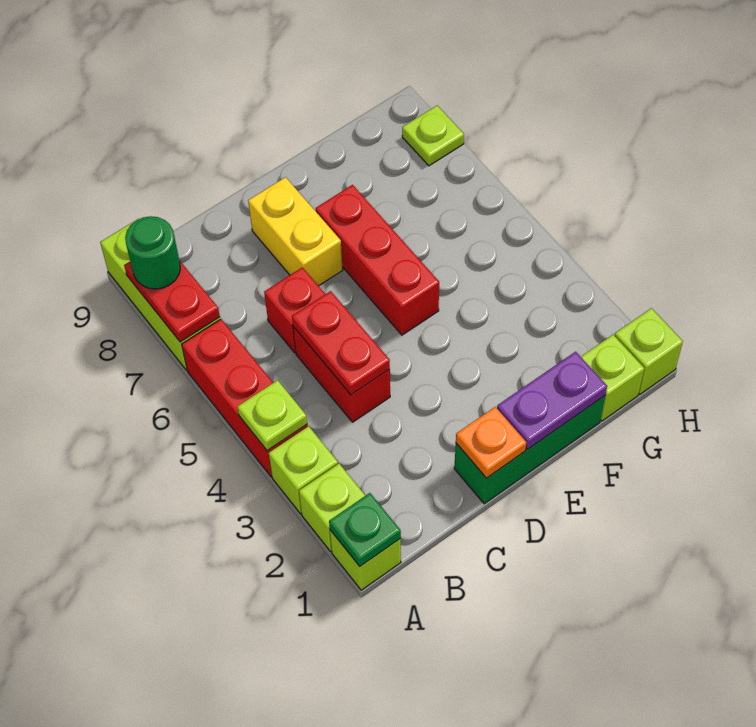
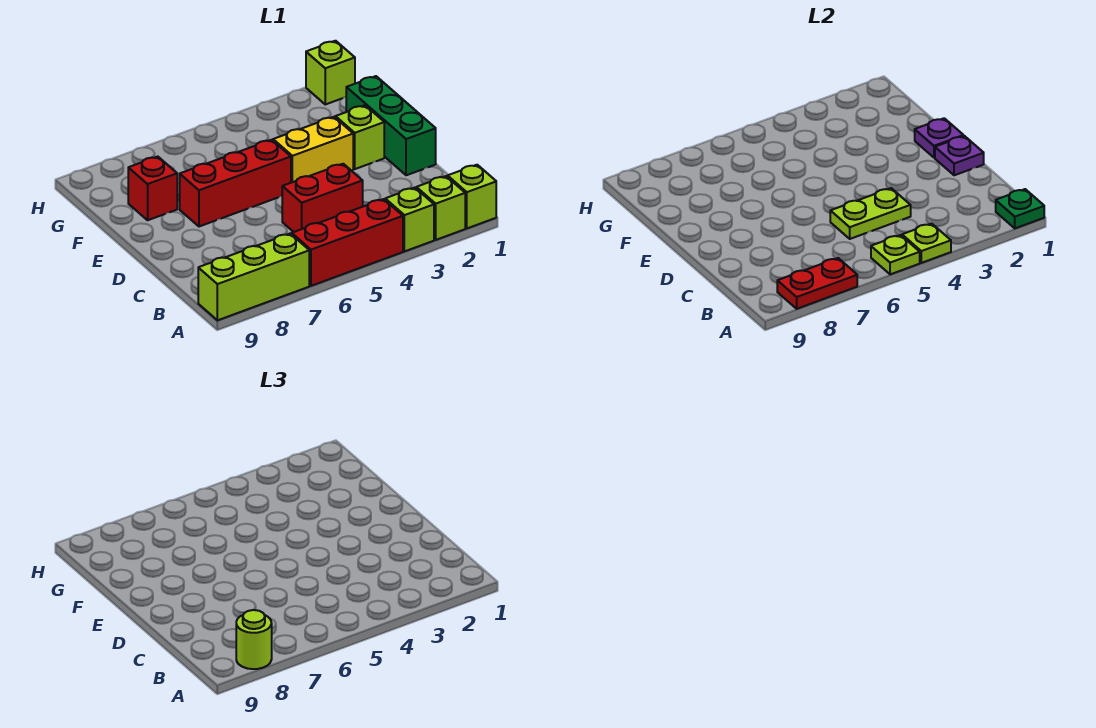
green 1x1 round brick [125,216,180,289] -> lime 1x1 round brick [236,610,272,669]
red 1x2 plate [292,291,390,395] -> lime 1x2 plate [830,188,911,239]
red 1x1 brick [264,267,325,353] -> red 1x1 brick moved to [128,157,177,220]
orange 1x1 plate [456,407,526,478] -> purple 1x1 plate [935,136,984,175]
yellow 1x2 brick [248,177,343,286] -> yellow 1x2 brick moved to [273,117,353,183]
purple 1x2 plate [497,352,607,450] -> purple 1x1 plate [915,118,964,158]
lime 1x1 brick [581,335,644,421] -> lime 1x1 brick moved to [335,105,384,169]
lime 1x1 plate [402,106,464,166] -> lime 1x1 plate moved to [871,235,920,274]

